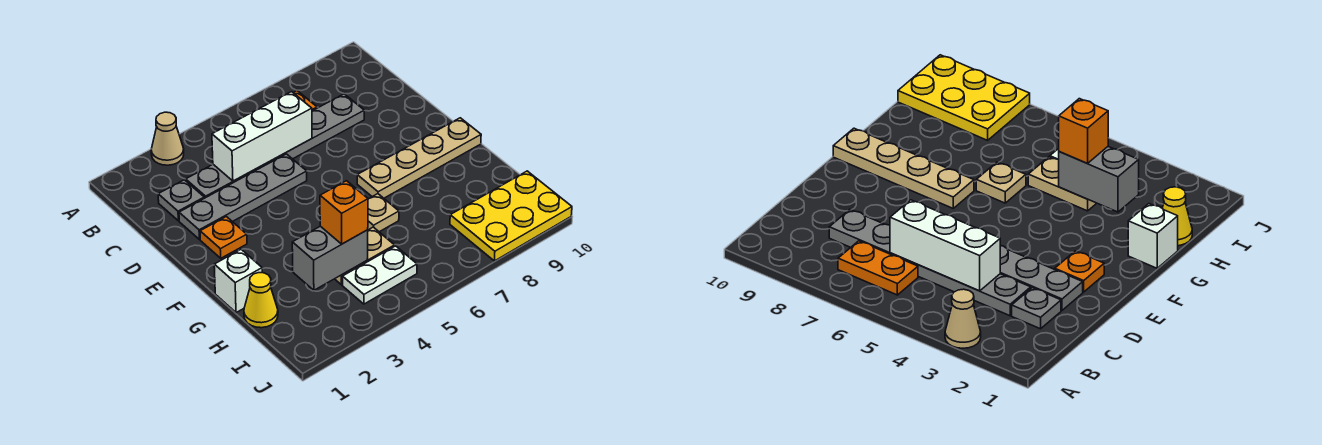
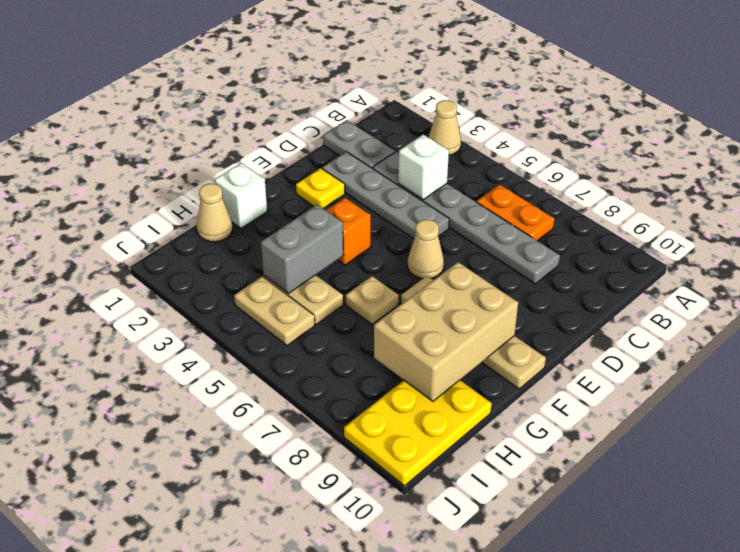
grey 1x1 plate [158,180,204,221] -> grey 1x2 plate [323,120,395,168]
white 1x3 brick [212,92,312,181] -> white 1x1 brick [398,135,449,200]
orange 1x1 plate [200,217,247,258] -> yellow 1x1 plate [296,168,345,209]
none -> tan 1x1 cone [408,220,444,279]
none -> tan 2x3 brick [374,262,518,401]
yellow 1x1 cone [244,273,278,328] -> tan 1x1 cone [197,184,232,242]
grey 1x2 brick [292,226,368,290] -> grey 1x2 brick turned to [261,205,344,294]
orange 1x1 brick [320,181,368,244] -> orange 1x1 brick moved to [326,198,371,265]
white 1x2 plate [342,246,417,304] -> tan 1x2 plate [234,276,315,346]
yellow 2x3 plate [450,171,572,261] -> yellow 2x3 plate turned to [344,380,492,486]

